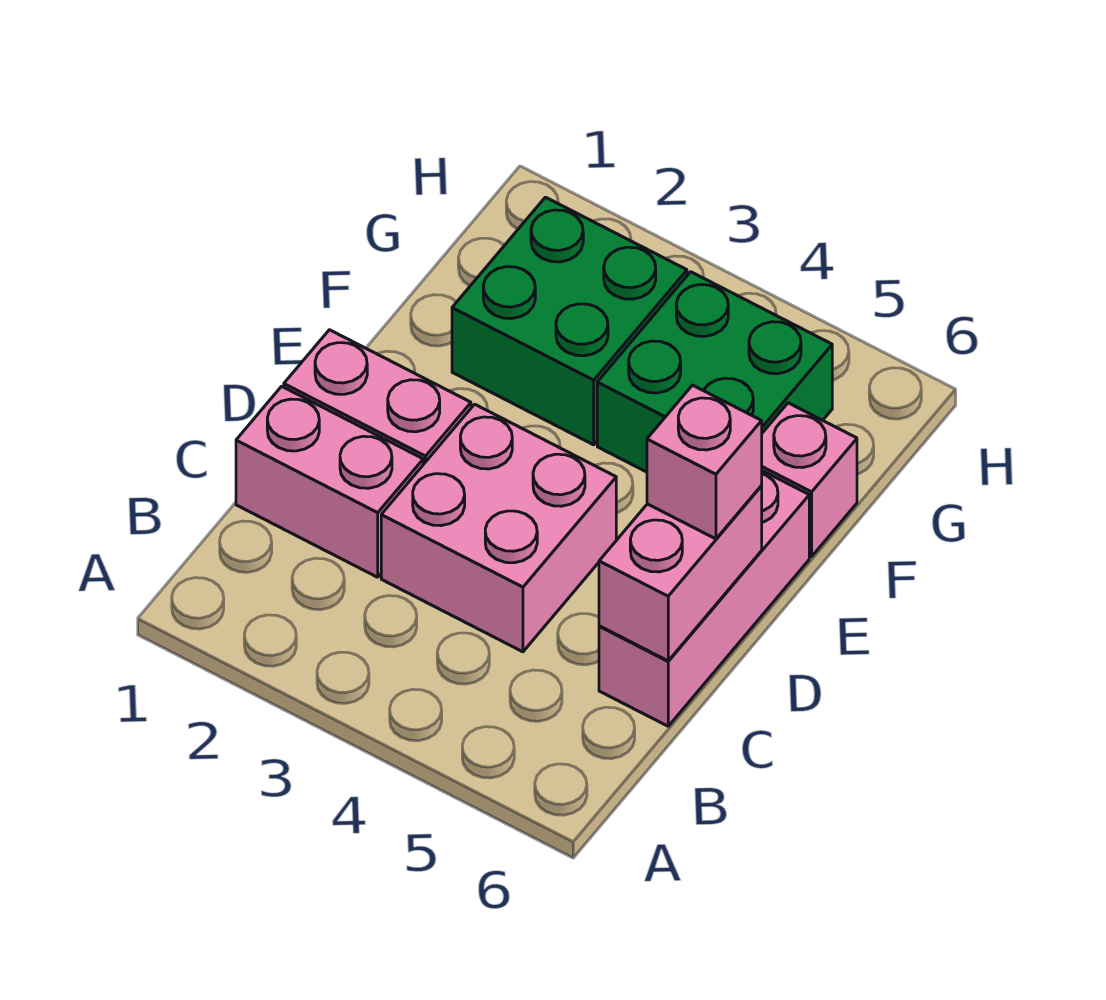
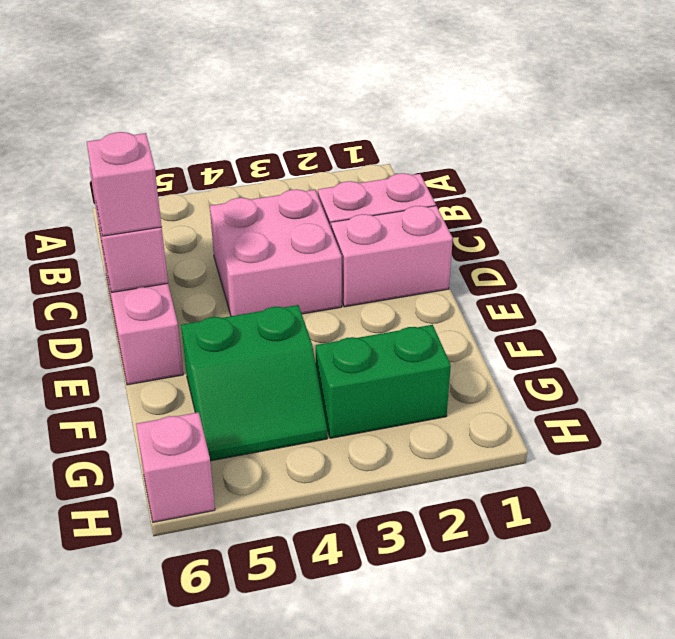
green 2x2 brick [452,197,687,445] -> green 1x2 brick [316,325,451,438]
green 2x2 brick [597,272,832,472] -> green 2x2 slope [181,305,327,461]
pink 1x1 brick [762,403,857,556] -> pink 1x1 brick moved to [136,412,215,522]

